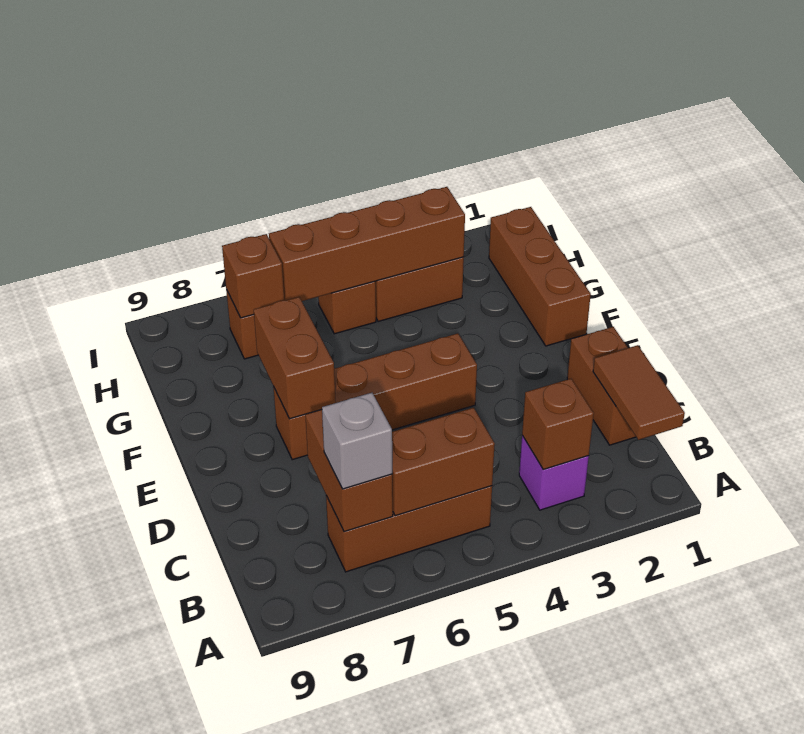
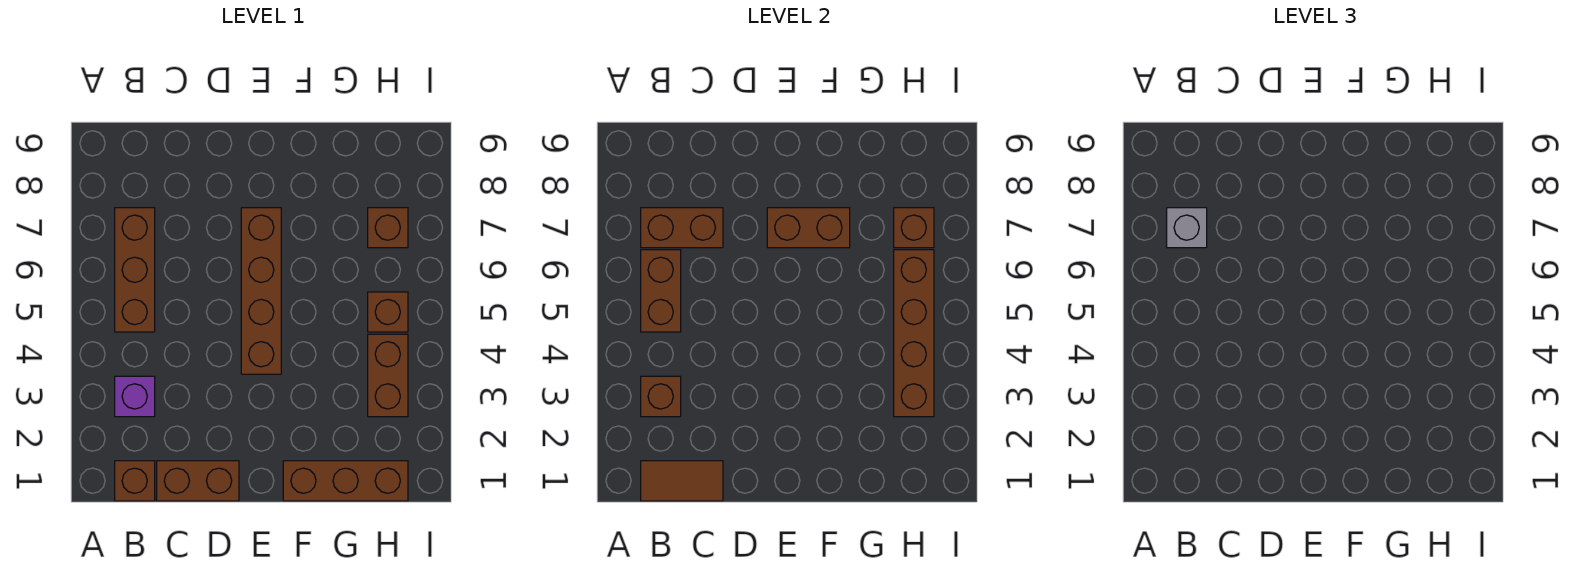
none -> brown 1x1 brick [115,461,155,501]

